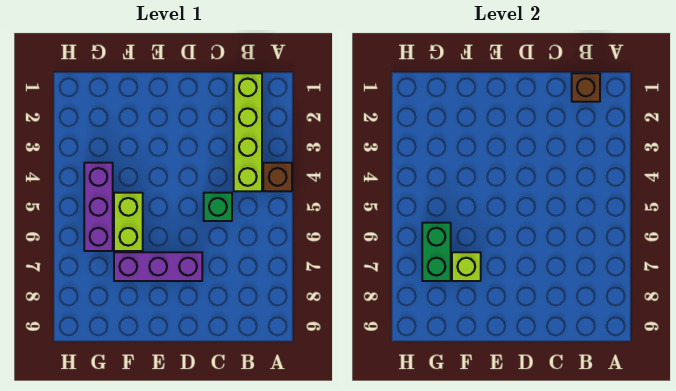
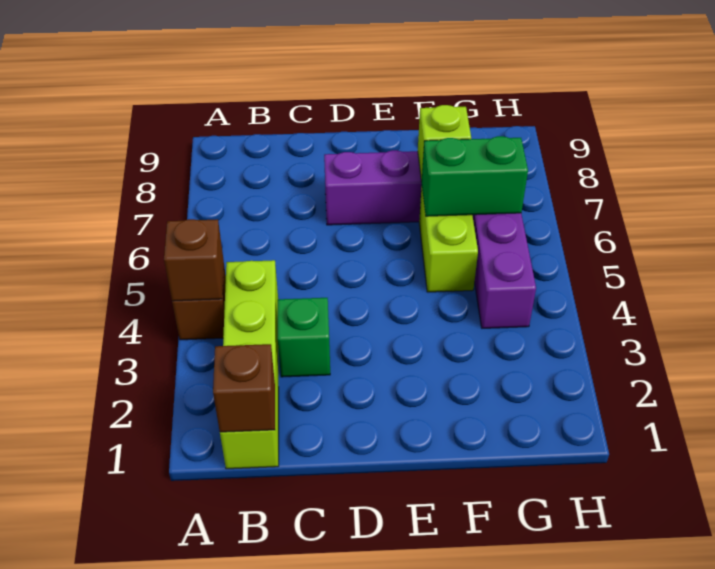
none -> brown 1x1 brick [164,219,224,301]
green 1x1 brick [204,193,232,221] -> green 1x1 brick moved to [278,298,330,377]
green 1x2 brick [422,223,451,281] -> green 1x2 brick turned to [422,136,528,216]

